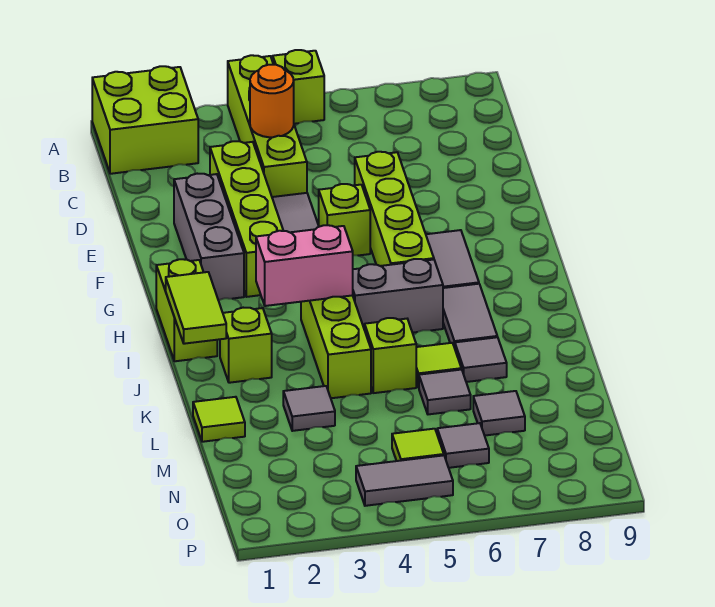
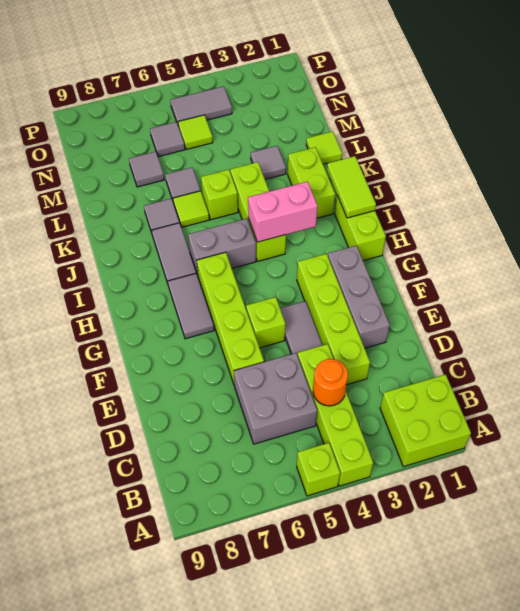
none -> grey 2x2 brick [234,353,317,444]
lime 1x1 brick [220,308,272,383] -> lime 1x2 brick [288,147,335,218]

